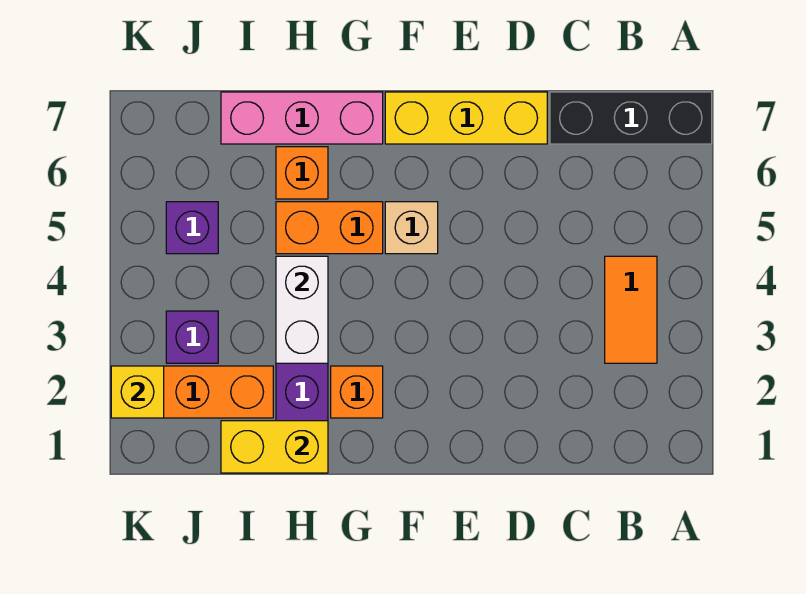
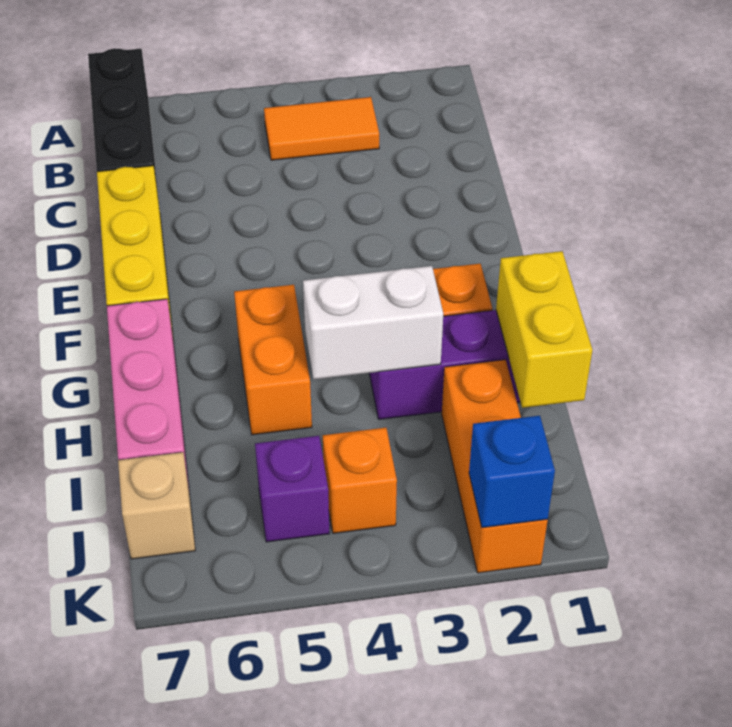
tan 1x1 brick [385,202,438,254] -> tan 1x1 brick moved to [118,452,195,559]
orange 1x1 brick [276,147,328,199] -> orange 1x1 brick moved to [323,428,397,533]
purple 1x1 brick [166,311,218,363] -> none
yellow 1x1 brick [111,366,164,418] -> blue 1x1 brick [469,416,555,528]

